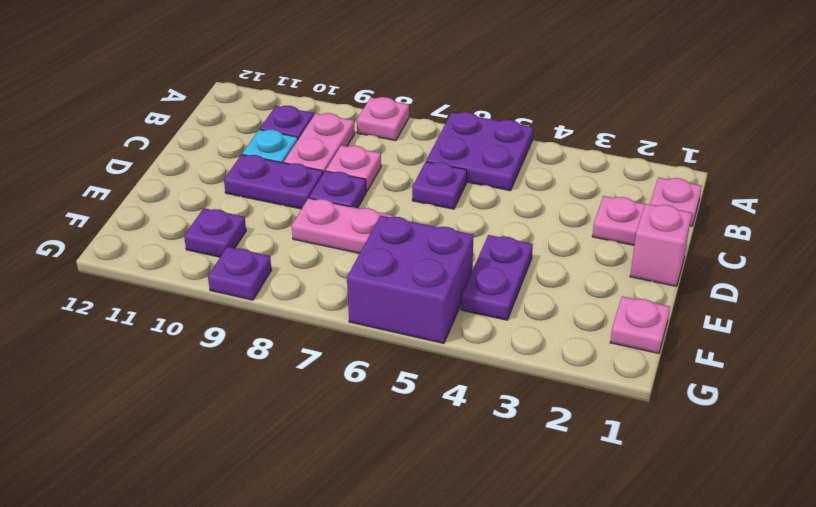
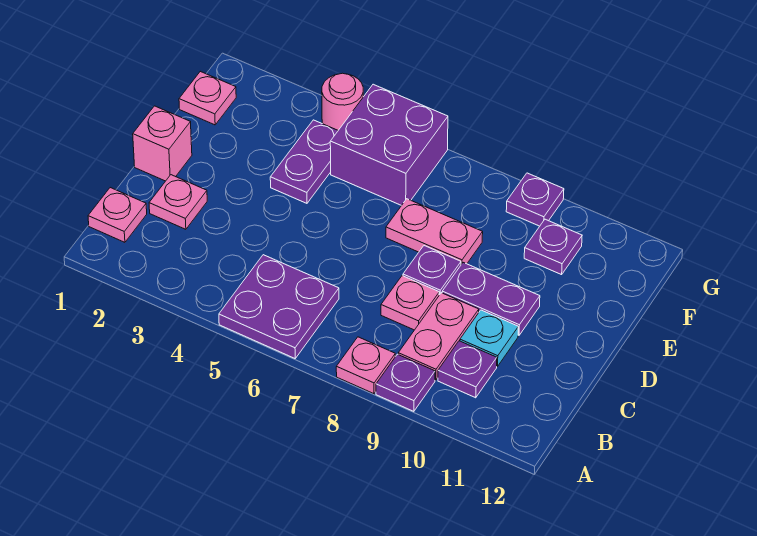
purple 1x1 plate [412,162,467,209] -> purple 1x1 plate moved to [376,354,435,411]
none -> pink 1x1 round brick [322,73,363,130]

